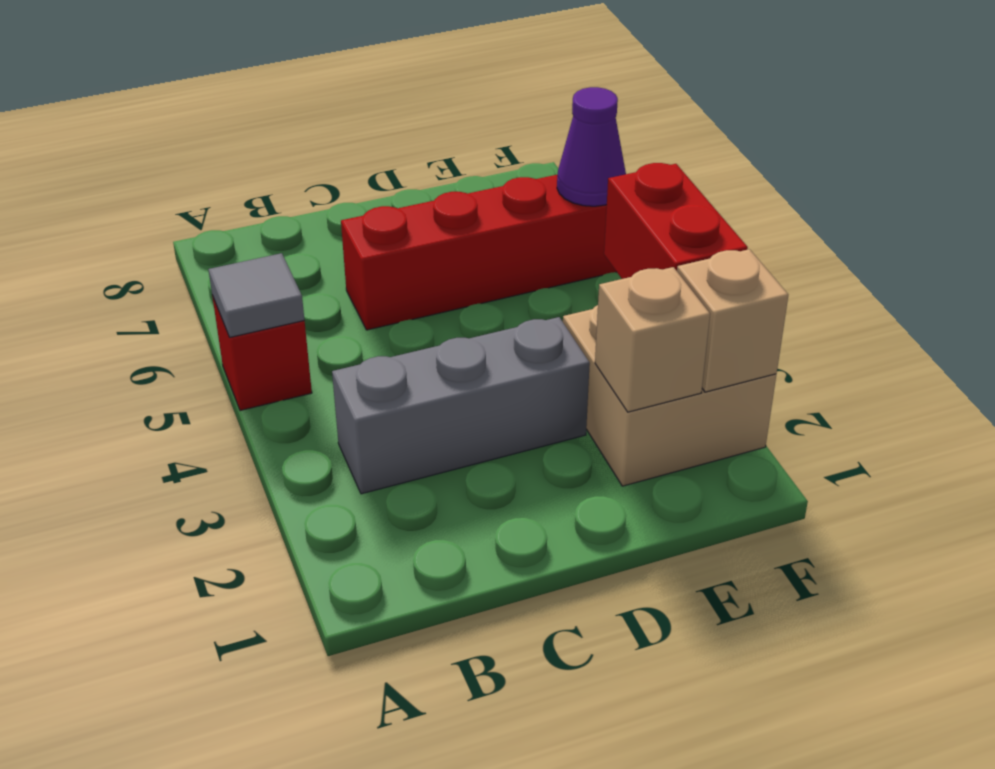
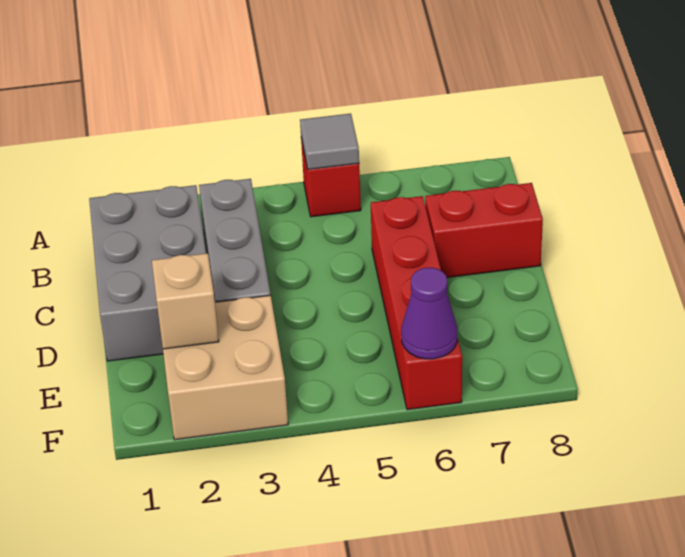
none -> grey 2x3 brick [89,185,206,361]
tan 1x1 brick [677,249,788,392] -> none
red 1x2 brick [604,163,748,279] -> red 1x2 brick moved to [425,183,543,278]

